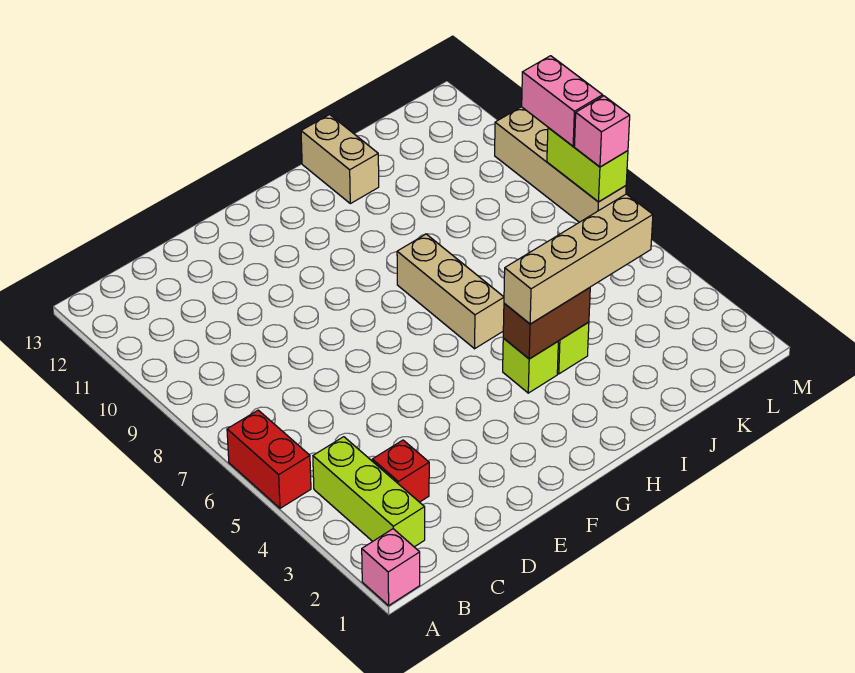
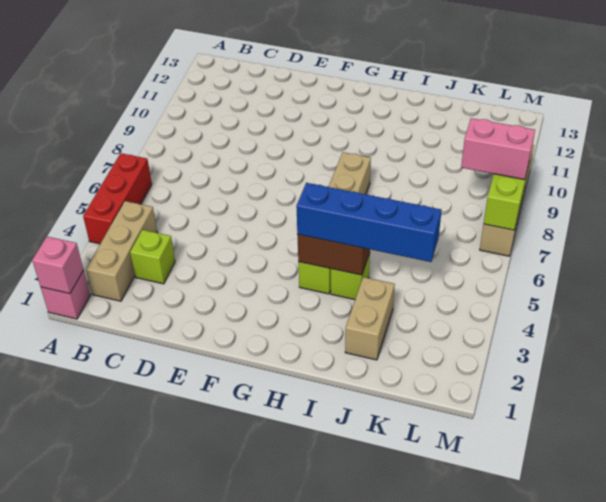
red 1x2 brick [227,410,311,508] -> red 1x3 brick [83,153,152,244]
lime 1x3 brick [313,437,425,547] -> tan 1x3 brick [86,201,157,301]
red 1x1 brick [372,440,429,502] -> lime 1x1 brick [130,230,175,284]
tan 1x4 brick [504,194,653,324] -> blue 1x4 brick [296,183,442,262]
tan 1x2 brick [301,115,379,204] -> tan 1x2 brick moved to [345,277,395,360]
pink 1x1 brick [574,96,630,167] -> pink 1x1 brick moved to [32,237,84,294]
pink 1x2 brick [522,56,603,146] -> pink 1x2 brick turned to [461,118,535,180]

